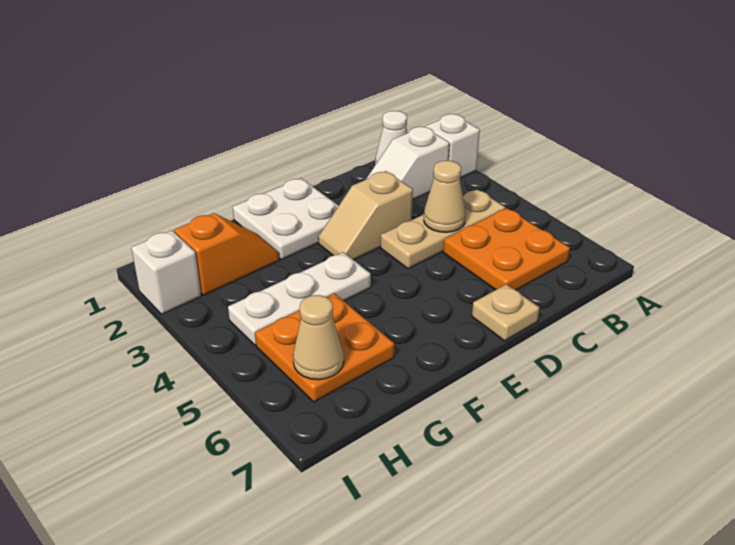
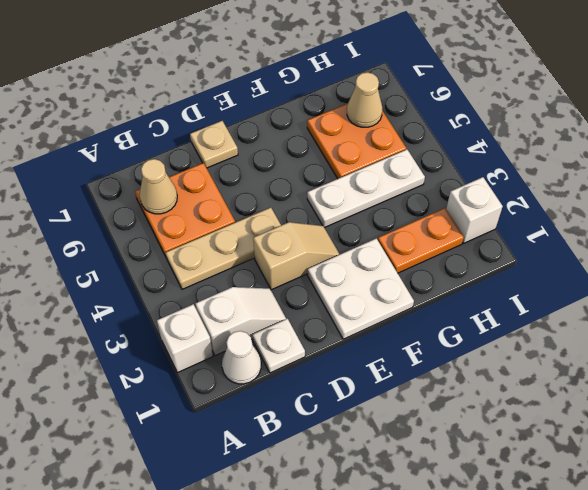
none -> white 1x1 plate [252,319,305,373]
tan 1x1 cone [424,161,466,232] -> tan 1x1 cone moved to [140,159,177,214]
orange 1x2 slope [174,213,279,295] -> orange 1x2 plate [378,208,464,273]

